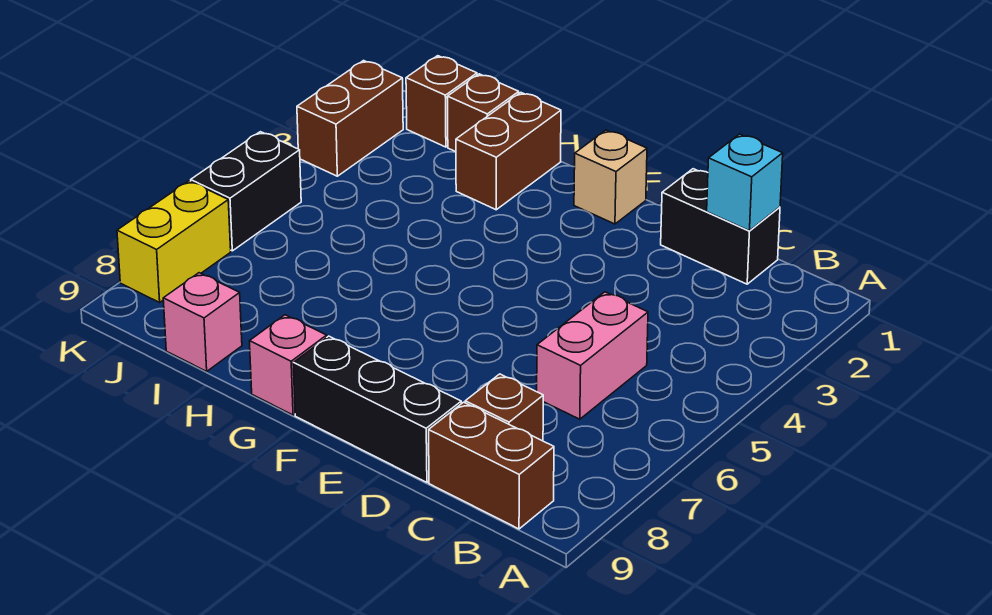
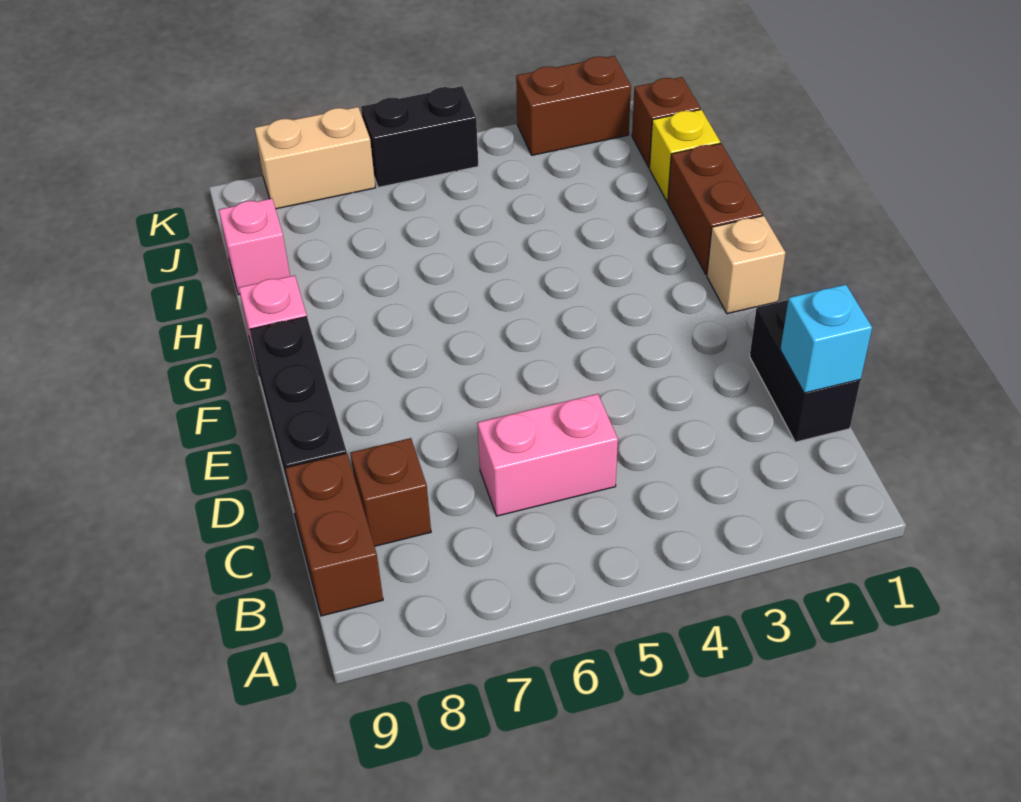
brown 1x2 brick [456,93,561,210] -> brown 1x2 brick turned to [668,143,763,275]
brown 1x1 brick [447,74,519,152] -> yellow 1x1 brick [650,110,720,202]
yellow 1x2 brick [117,181,231,302] -> tan 1x2 brick [255,107,375,209]

